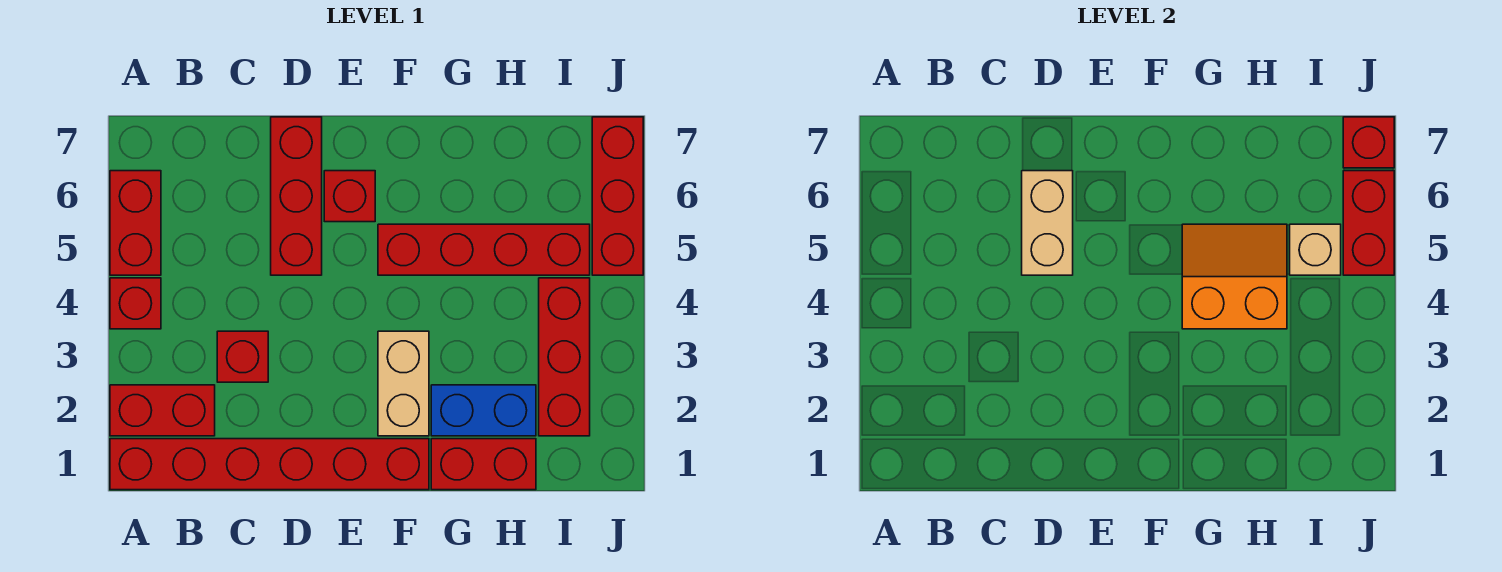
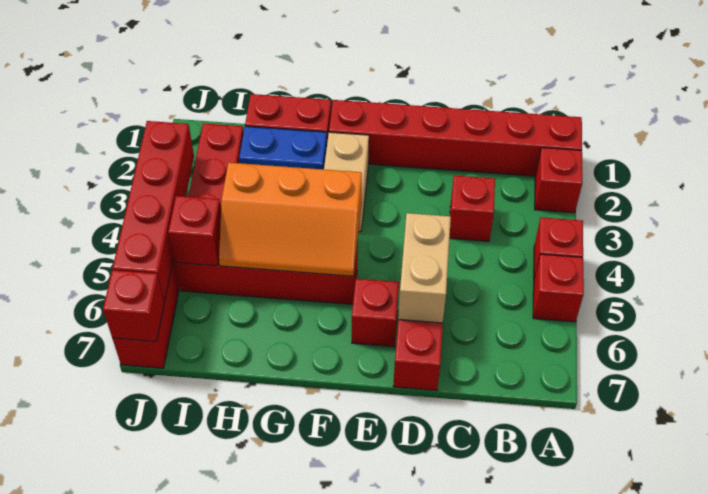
red 1x2 brick [110,385,215,436] -> red 1x1 brick [535,148,582,213]
red 1x2 brick [110,171,161,275] -> red 1x1 brick [533,254,584,322]
orange 2x2 slope [1182,224,1287,329] -> orange 2x3 slope [219,163,362,276]
tan 1x1 brick [1290,224,1341,275] -> red 1x1 brick [168,196,221,266]
red 1x2 brick [1343,171,1394,275] -> red 1x4 brick [113,121,194,301]

